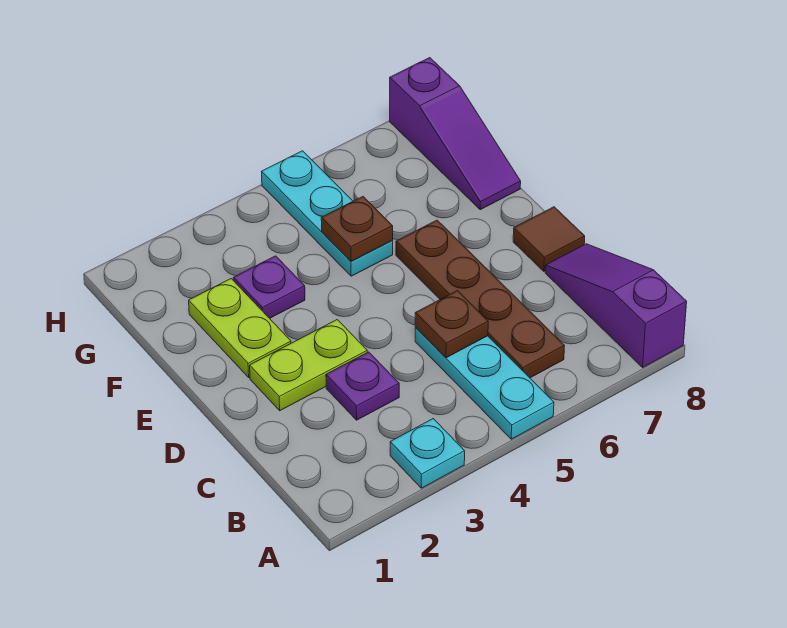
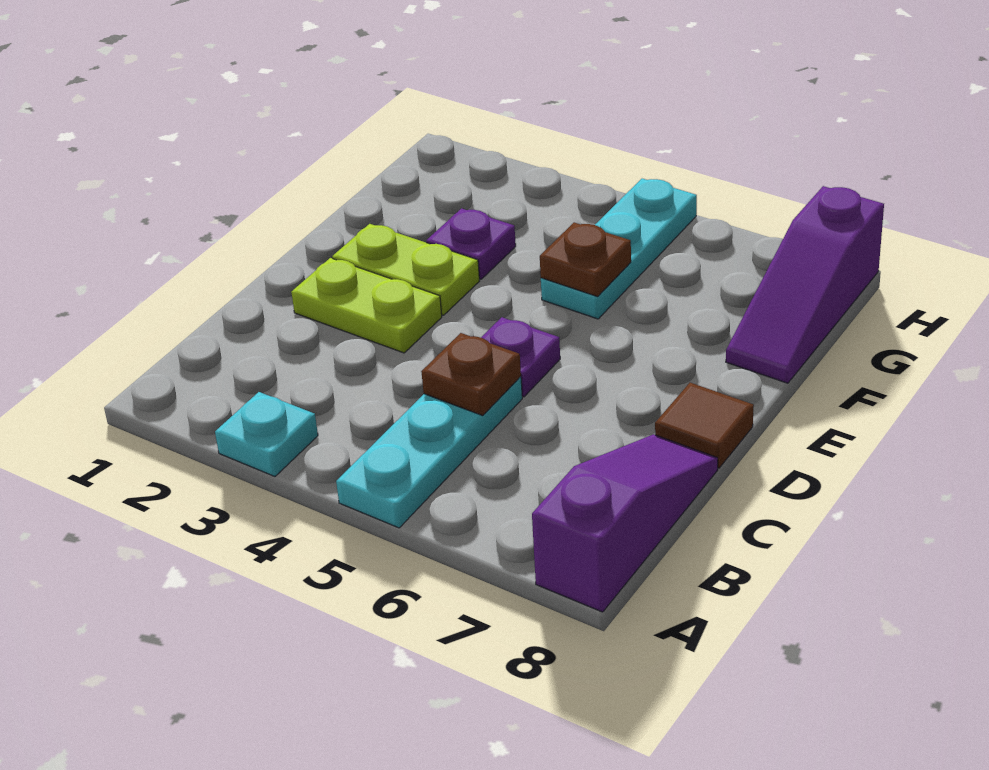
brown 1x4 plate [396,220,564,378] -> none
purple 1x1 plate [326,352,399,420] -> purple 1x1 plate moved to [481,317,560,397]
lime 1x2 plate [189,279,291,377] -> lime 1x2 plate turned to [332,224,479,315]

